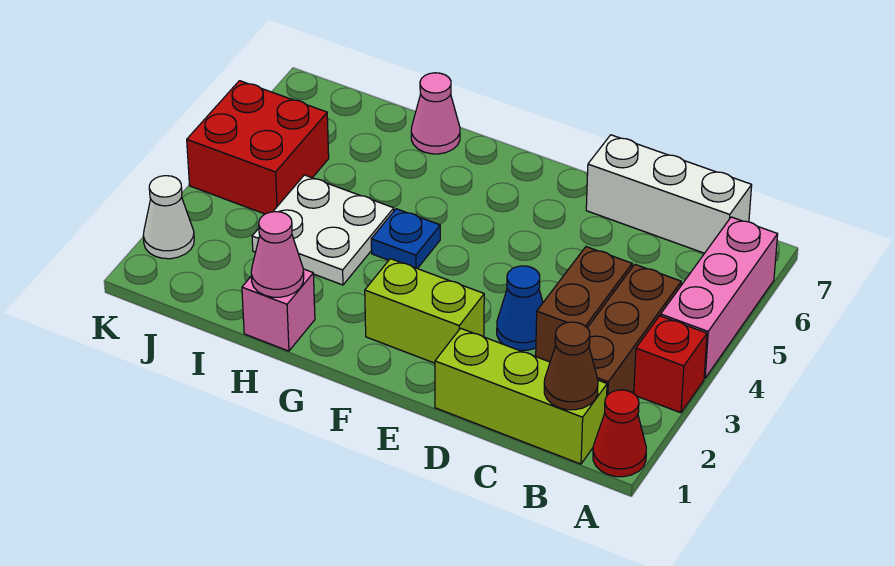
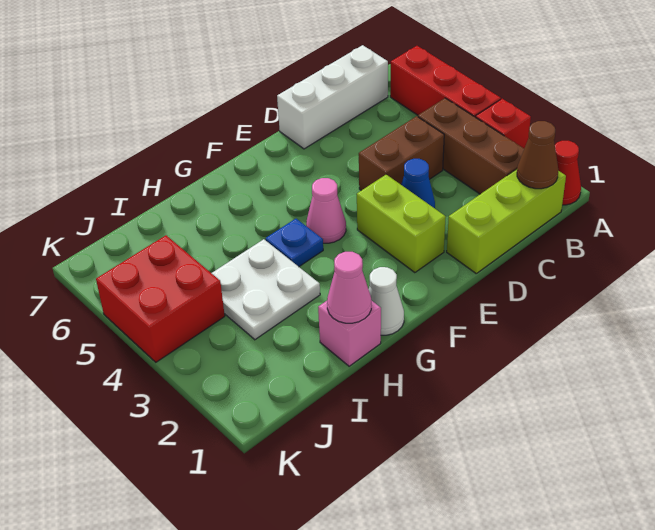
pink 1x3 brick [661,217,778,378] -> red 1x3 brick [390,46,501,117]
brown 1x2 brick [536,247,632,362] -> brown 1x2 brick turned to [359,116,444,190]
lime 1x2 brick [365,259,484,363] -> lime 1x2 brick turned to [357,175,446,273]
pink 1x1 cone [411,73,460,154] -> pink 1x1 cone moved to [306,178,346,243]
white 1x1 cone [143,176,194,259] -> white 1x1 cone moved to [369,267,404,335]

